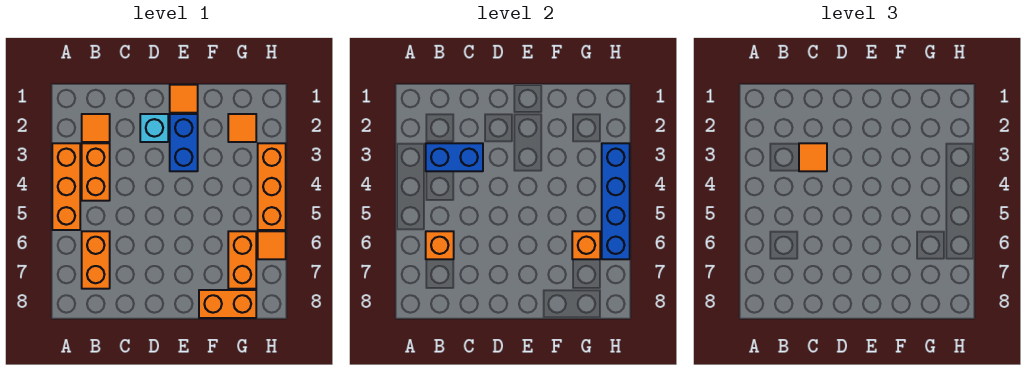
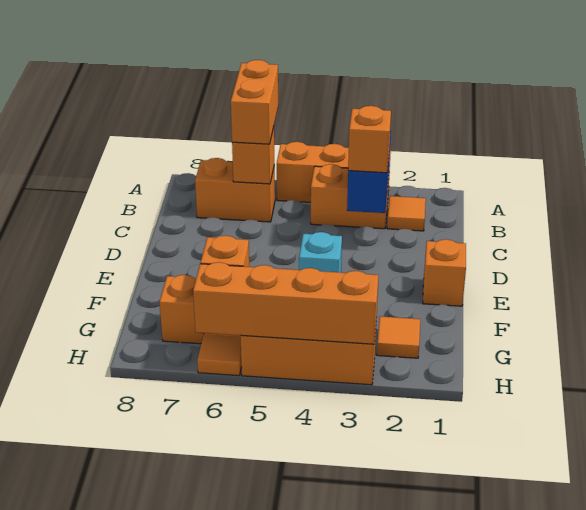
orange 1x1 tile [799,143,827,171] -> orange 1x1 brick [348,106,391,173]
cyan 1x1 brick [140,114,168,142] -> cyan 1x1 brick moved to [299,232,342,272]
orange 1x1 tile [170,85,198,113] -> orange 1x1 brick [423,239,466,306]
blue 1x2 brick [170,114,198,171] -> none
orange 1x2 brick [199,290,256,318] -> orange 1x2 brick moved to [231,60,278,144]
blue 1x4 brick [602,143,630,259] -> orange 1x4 brick [193,262,378,344]

